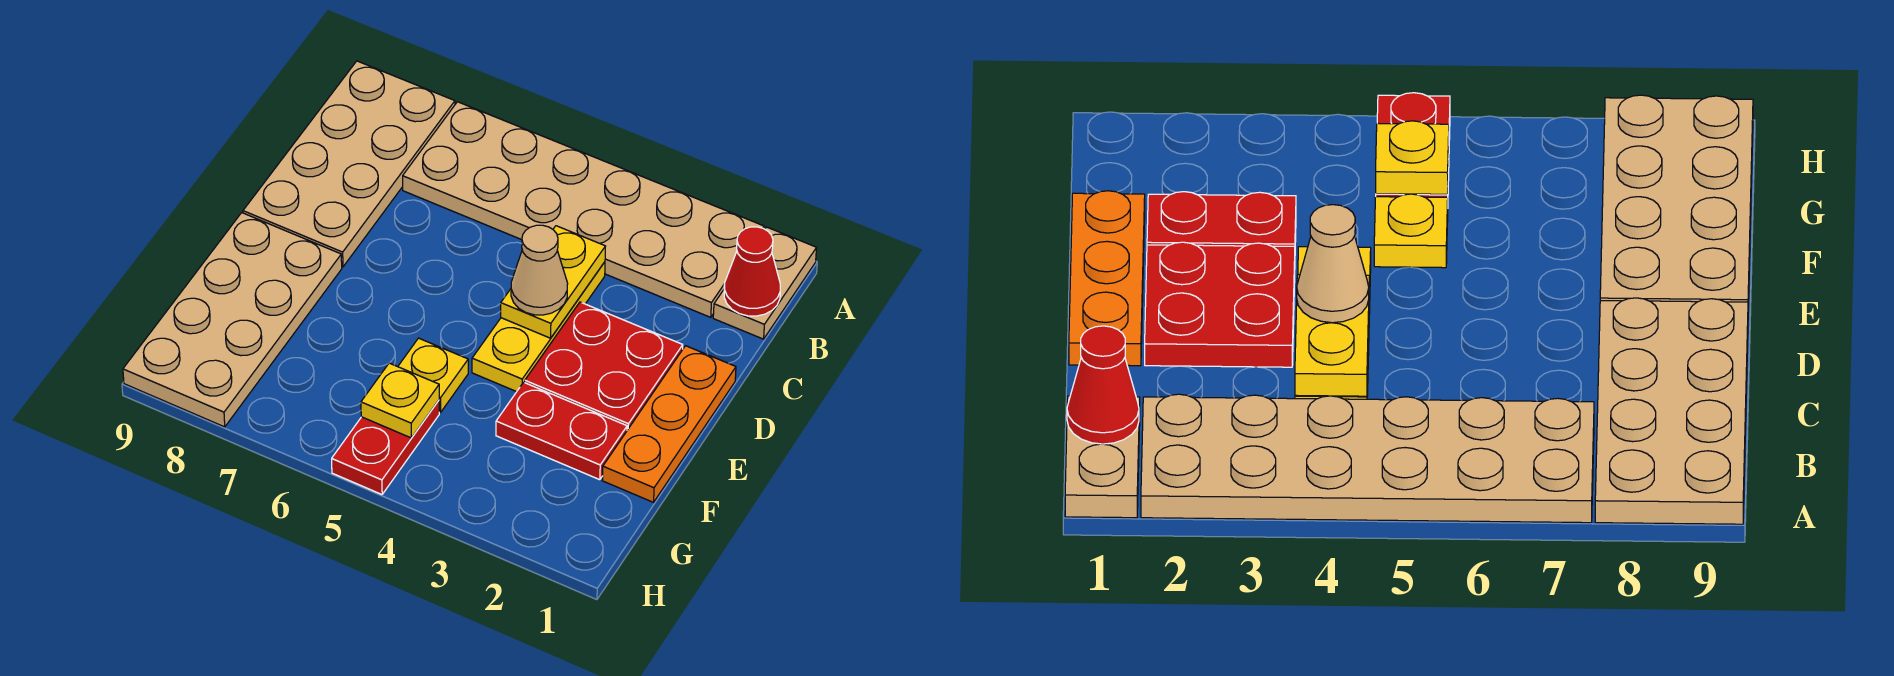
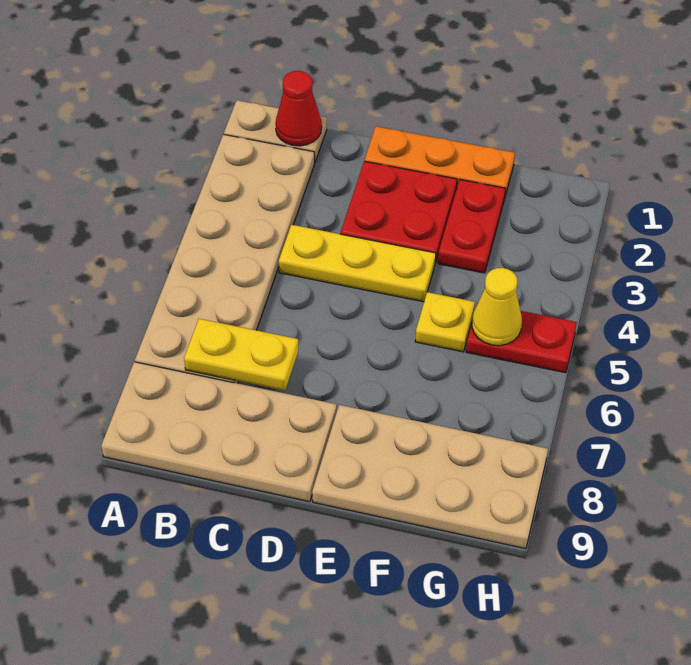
yellow 1x2 plate [501,226,606,338] -> yellow 1x2 plate moved to [184,319,299,391]
tan 1x1 cone [511,225,568,315] -> none
yellow 1x1 plate [361,363,439,438] -> yellow 1x1 cone [472,268,522,346]

